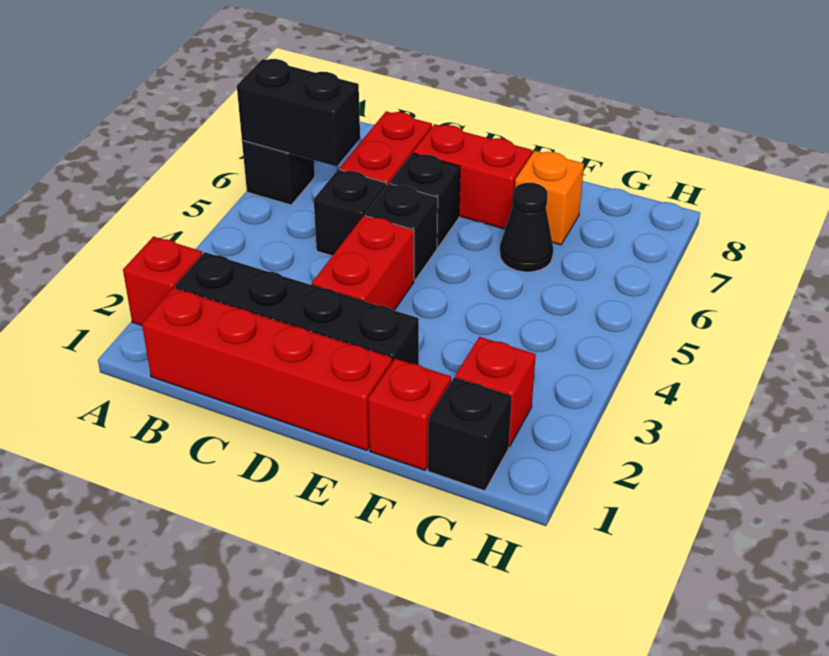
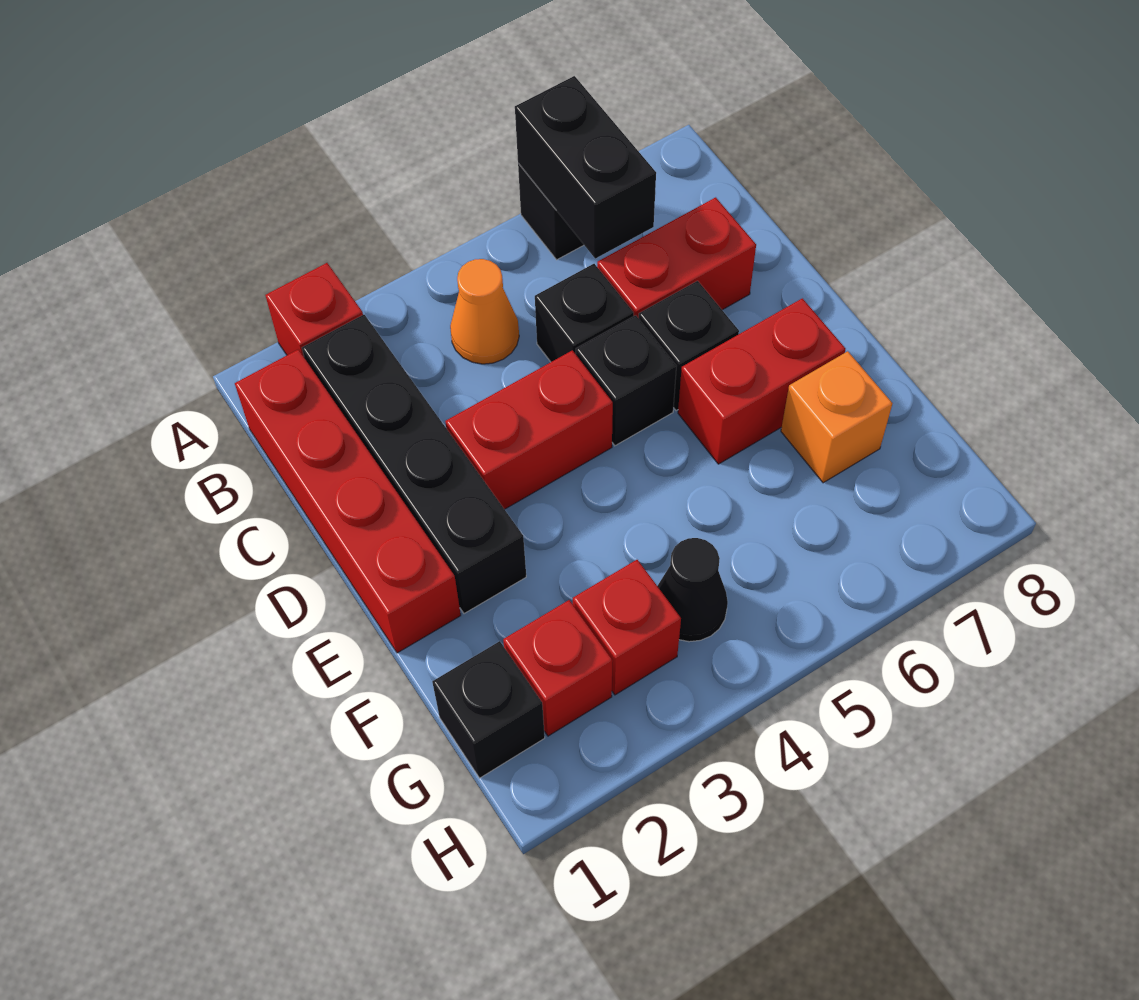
none -> orange 1x1 cone [450,259,519,364]
red 1x2 brick [413,124,532,229] -> red 1x2 brick turned to [678,298,846,464]
red 1x1 brick [368,359,451,470] -> red 1x1 brick moved to [573,560,681,695]
black 1x1 cone [500,183,553,272] -> black 1x1 cone moved to [658,538,728,642]

